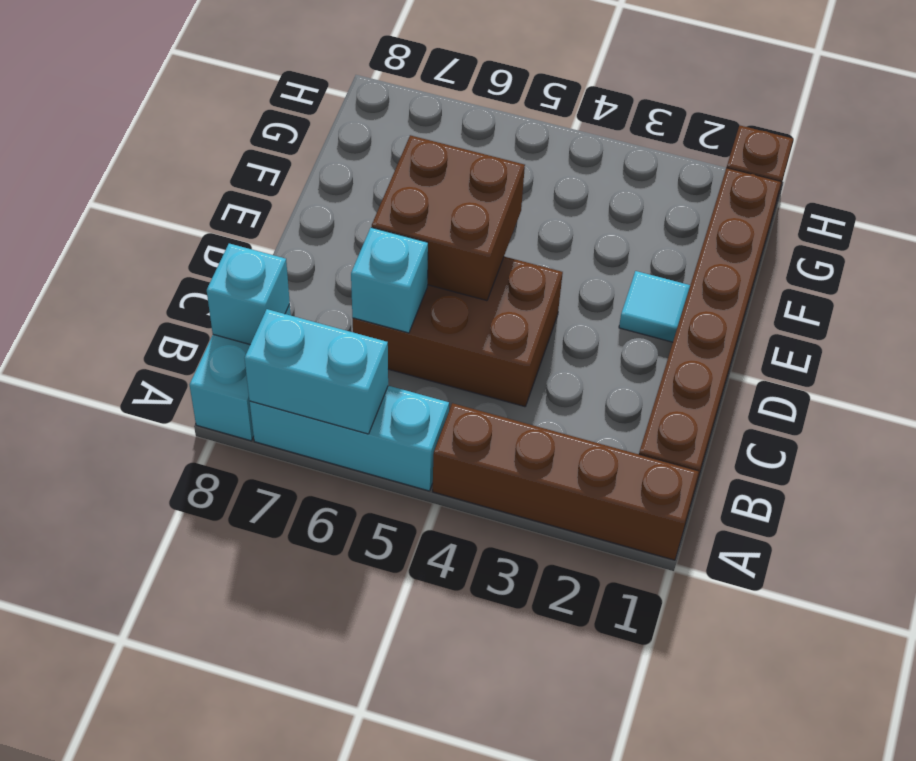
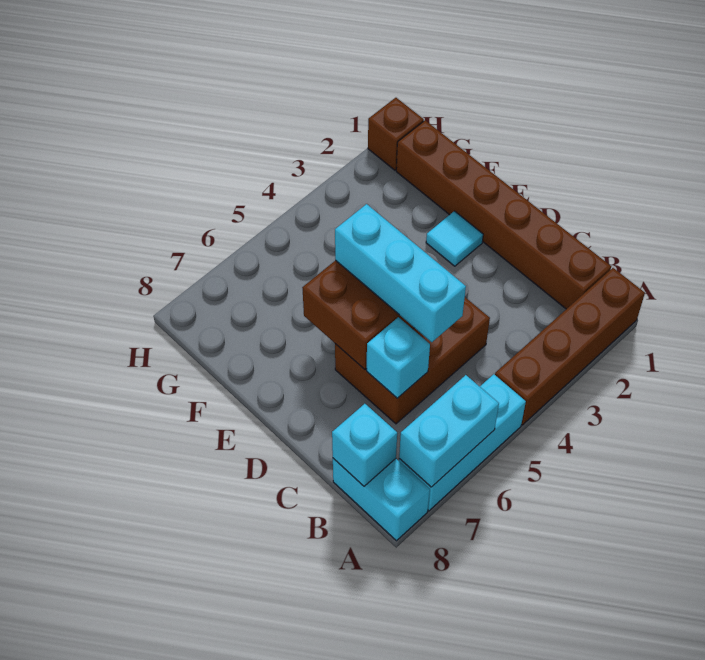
none -> cyan 1x3 brick [335,204,466,342]

